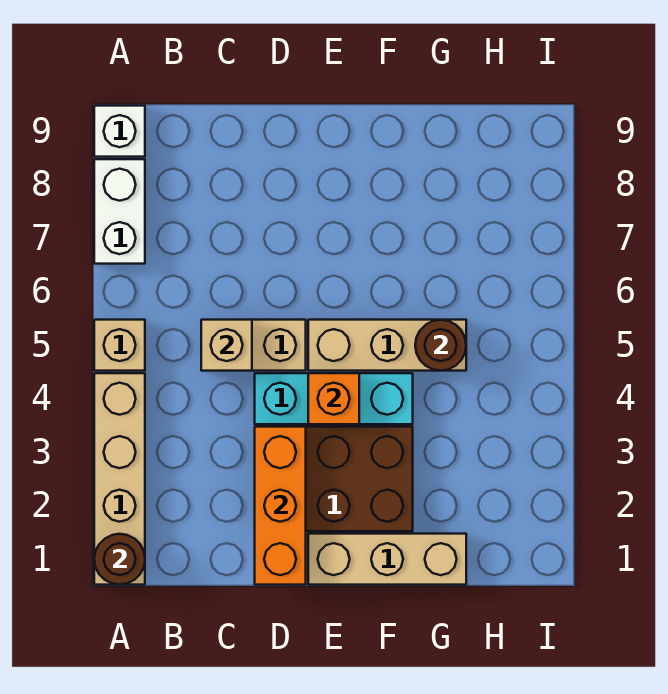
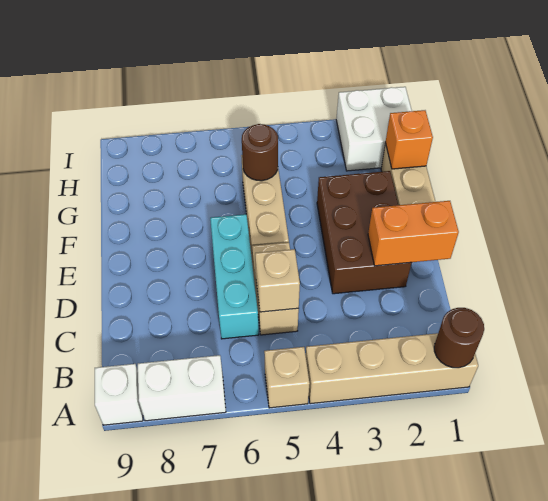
orange 1x3 brick [255,427,306,585] -> orange 1x2 brick [368,201,459,266]
cyan 1x3 brick [255,373,413,424] -> cyan 1x3 brick moved to [210,214,259,339]
orange 1x1 brick [308,373,359,424] -> orange 1x1 brick moved to [385,110,433,169]
none -> white 2x2 brick [336,87,412,171]

